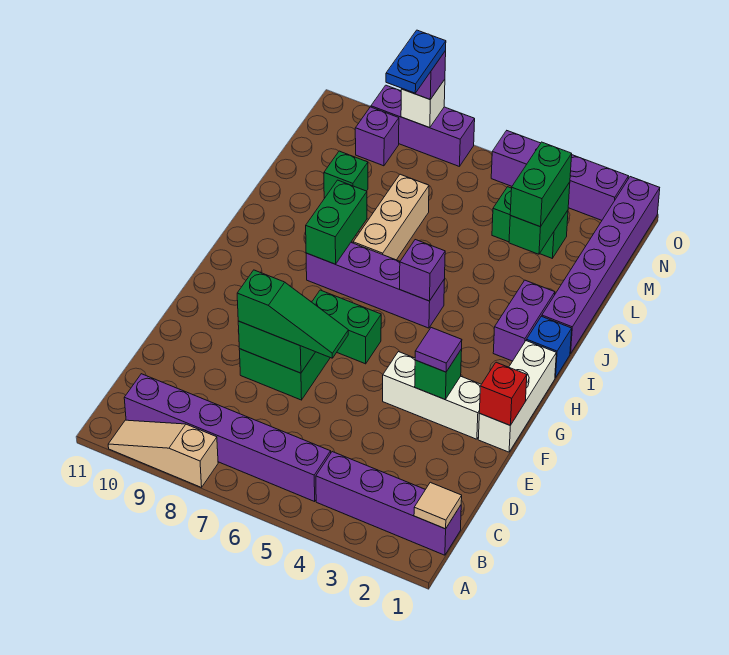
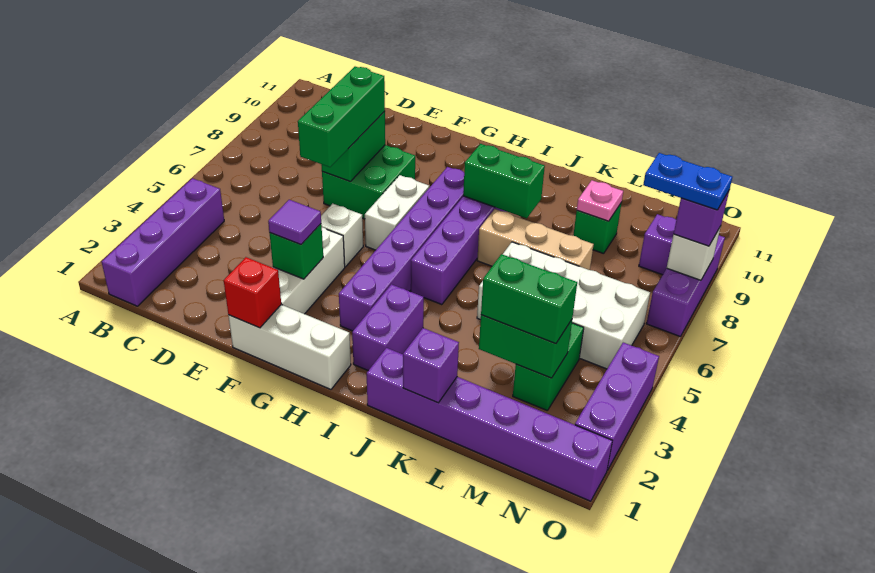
tan 1x3 slope [108,420,218,487] -> none
tan 1x1 tile [414,482,462,529] -> none
purple 1x6 brick [124,374,331,501] -> purple 1x6 brick moved to [339,167,464,331]
green 1x3 slope [237,270,348,358] -> green 1x3 brick [298,67,385,167]
none -> white 1x1 brick [321,204,363,267]
green 1x2 brick [312,290,381,364] -> white 1x2 brick [365,175,429,250]
blue 1x1 brick [526,316,572,378] -> none
purple 1x2 brick [493,280,555,361] -> purple 1x2 brick turned to [352,284,424,370]
purple 1x1 brick [400,240,445,301] -> purple 1x1 brick moved to [403,328,459,403]
none -> white 2x4 brick [477,242,650,369]
none -> pink 1x1 plate [577,180,623,221]
purple 1x4 brick [491,131,629,220] -> purple 1x3 brick [575,343,659,470]

